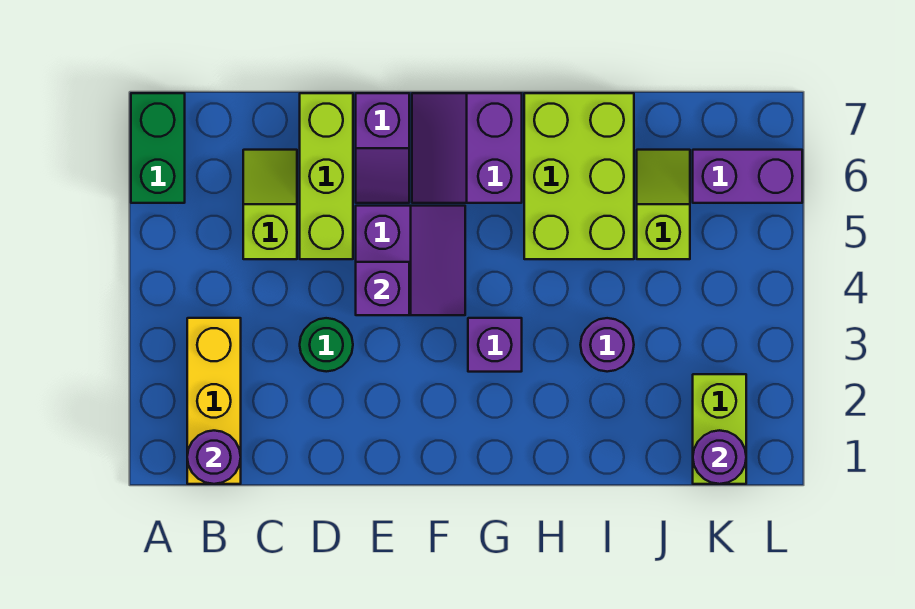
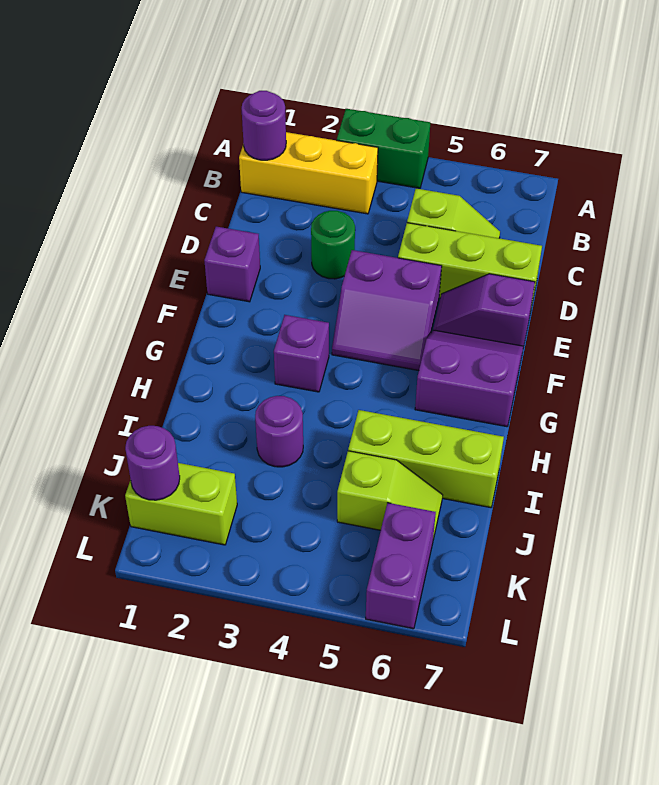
green 1x2 brick [131,93,185,203] -> green 1x2 brick moved to [337,109,430,188]
purple 1x1 brick [356,262,409,315] -> purple 1x1 brick moved to [204,227,260,302]
lime 2x3 brick [524,93,634,259] -> lime 1x3 brick [348,410,504,508]

